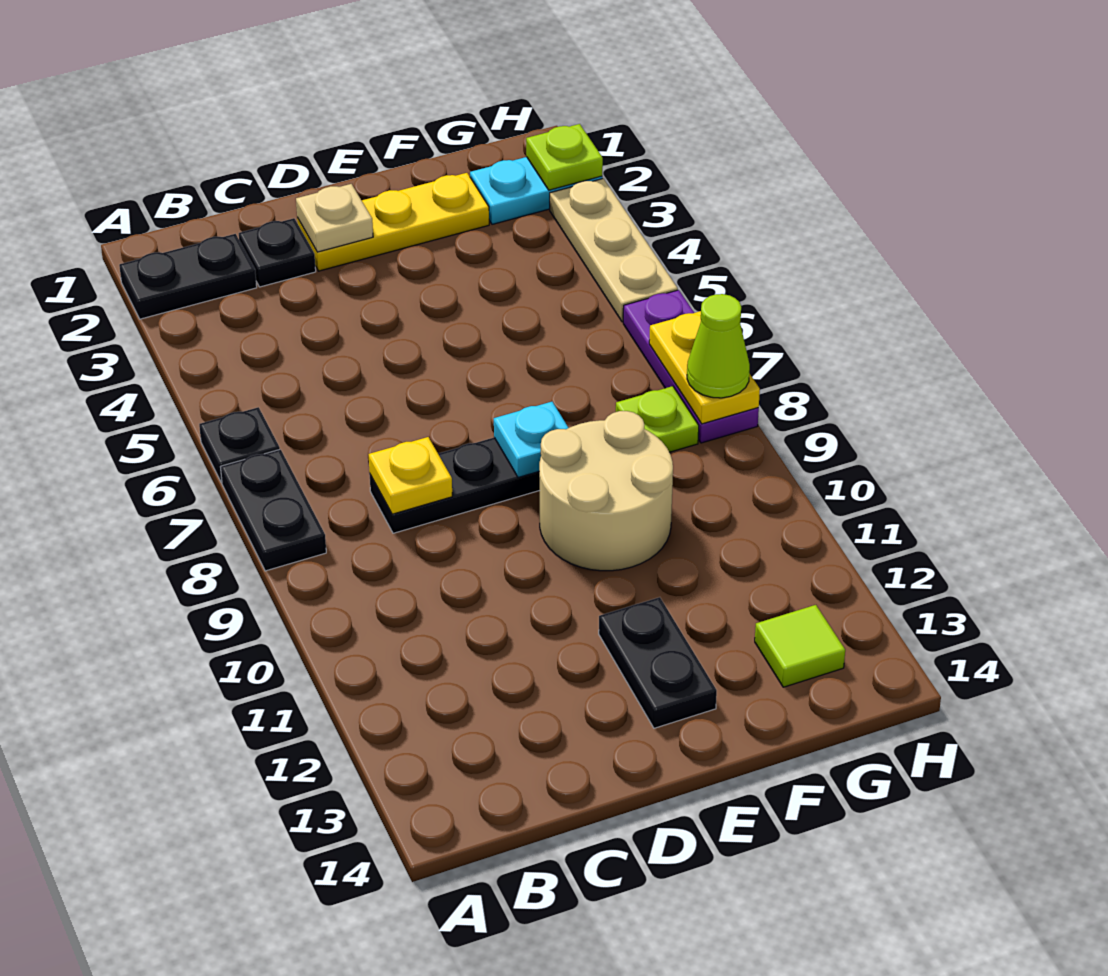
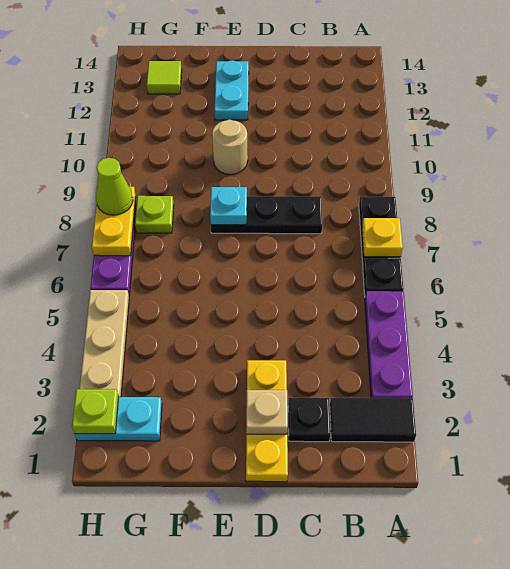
black 1x2 plate [119,234,257,319] -> black 1x2 tile [330,398,416,442]
none -> purple 1x3 plate [365,291,413,398]
yellow 1x1 plate [369,437,452,514] -> yellow 1x1 plate moved to [362,218,403,257]
yellow 1x3 plate [297,173,489,271] -> yellow 1x3 plate turned to [246,360,288,482]
tan 2x2 round brick [539,411,673,571] -> tan 1x1 round brick [212,120,248,175]
black 1x2 plate [599,597,717,728] -> cyan 1x2 plate [215,60,249,120]

